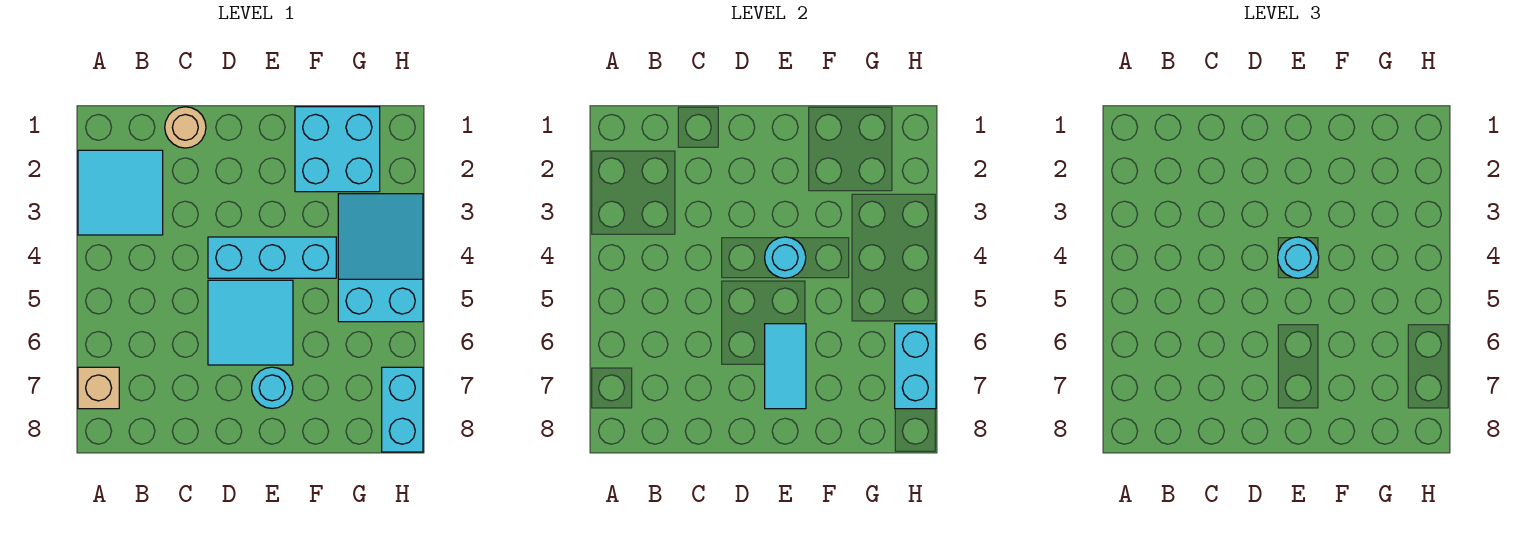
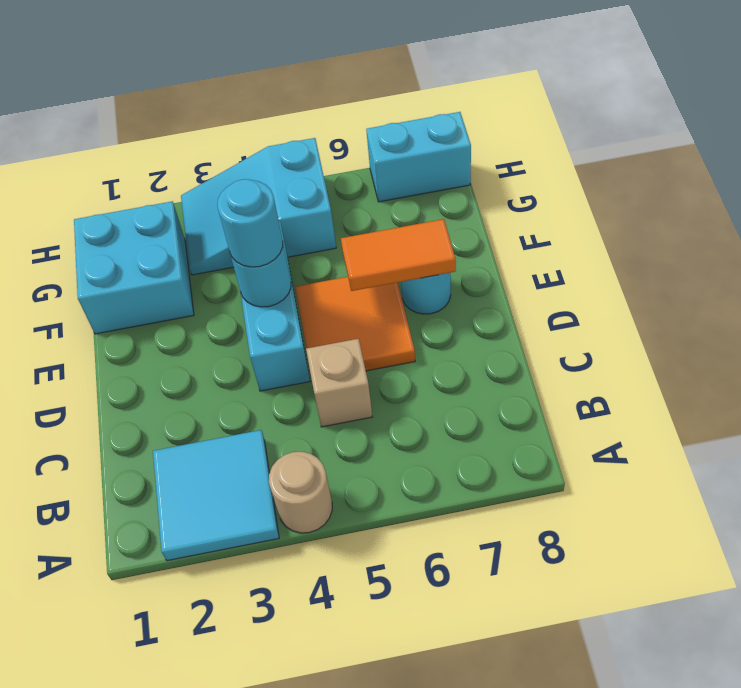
tan 1x1 brick [78,367,119,409] -> tan 1x1 brick moved to [306,339,373,427]
tan 1x1 round brick [165,107,206,148] -> tan 1x1 round brick moved to [269,452,332,533]
cyan 2x2 tile [208,280,293,365] -> orange 2x2 tile [295,277,415,371]
cyan 1x2 tile [765,324,806,409] -> orange 1x2 tile [341,219,456,291]
cyan 1x2 brick [895,324,936,409] -> none

